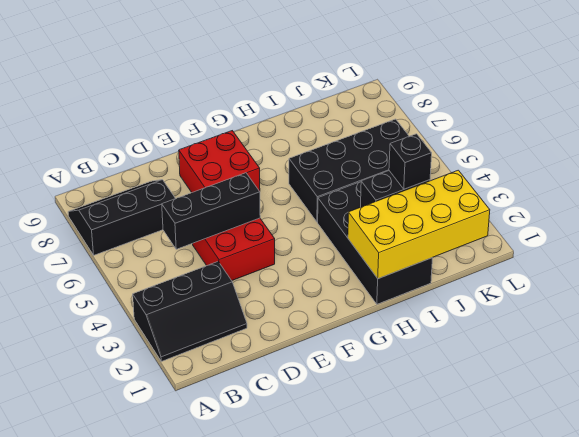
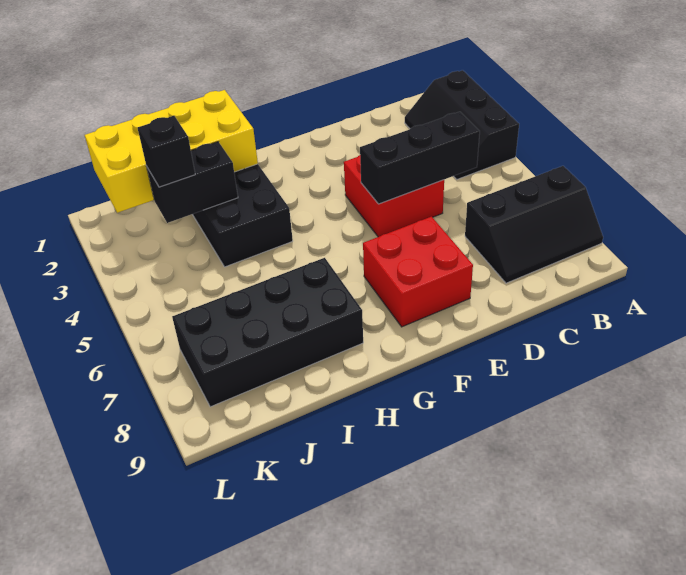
black 2x3 slope [133,262,247,361] -> black 2x3 slope turned to [405,70,519,179]
black 2x4 brick [289,119,409,222] -> black 2x4 brick moved to [172,258,363,407]

